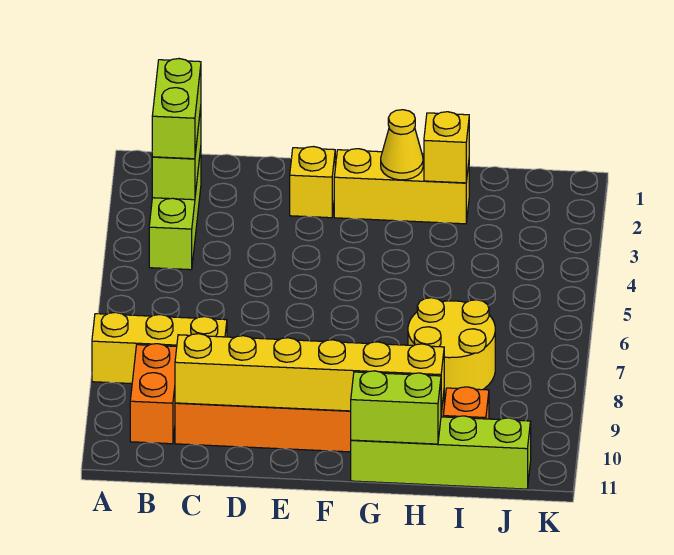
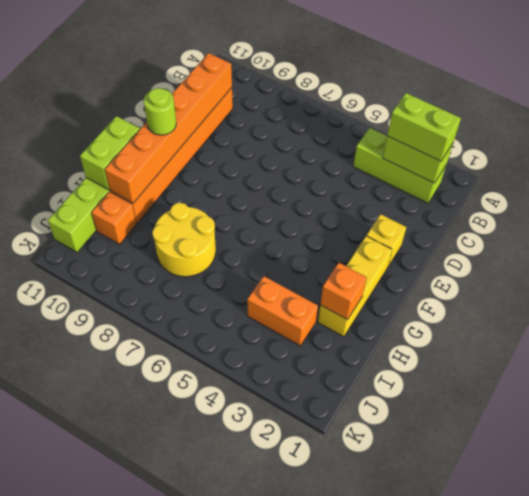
yellow 1x3 brick [92,312,227,384] -> none
orange 1x2 brick [130,344,177,444] -> orange 1x2 brick moved to [247,276,318,346]
yellow 1x6 brick [175,334,444,412] -> orange 1x6 brick [105,53,232,203]
none -> lime 1x1 round brick [144,88,176,135]
yellow 1x1 cone [381,110,423,180] -> none
yellow 1x1 brick [424,112,469,183] -> orange 1x1 brick [320,263,367,320]

